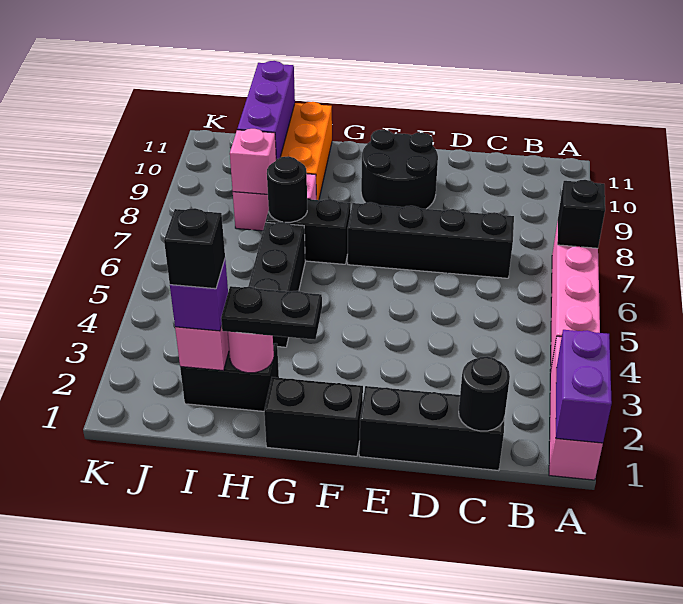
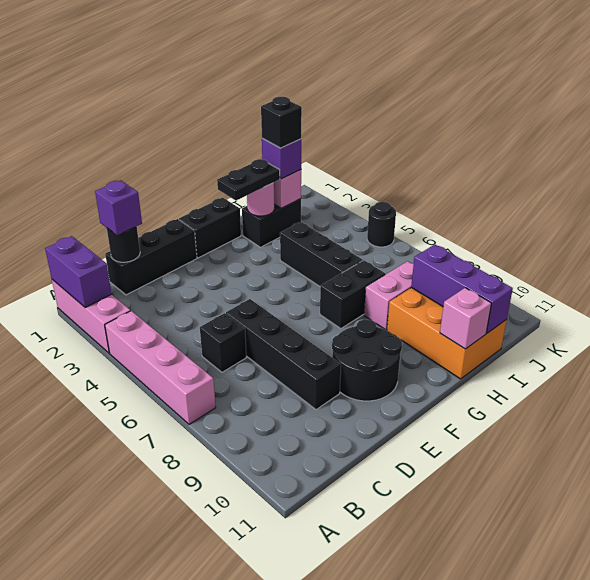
black 1x1 brick [557,180,605,248] -> black 1x1 brick moved to [200,313,246,372]
none -> purple 1x1 brick [95,180,142,235]
black 1x4 brick [348,202,514,278] -> black 1x4 brick turned to [226,299,341,410]
black 1x1 round brick [267,156,307,222] -> black 1x1 round brick moved to [367,202,396,247]
pink 1x1 brick [230,129,276,194] -> pink 1x1 brick moved to [440,288,491,349]

